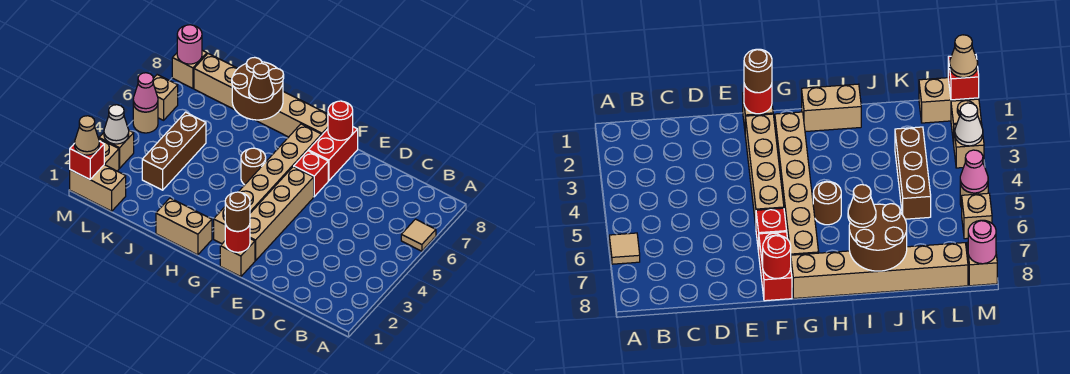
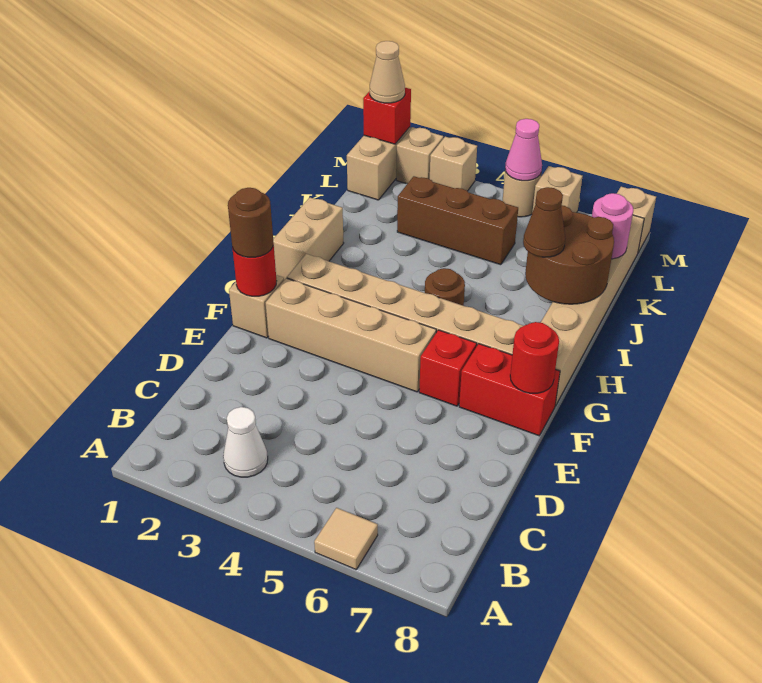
white 1x1 cone [104,105,129,144] -> white 1x1 cone moved to [223,407,268,477]
pink 1x1 round brick [177,25,202,64] -> pink 1x1 round brick moved to [592,193,633,259]

